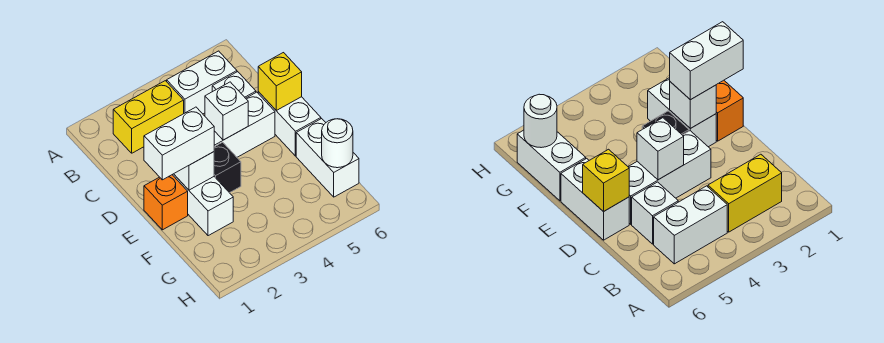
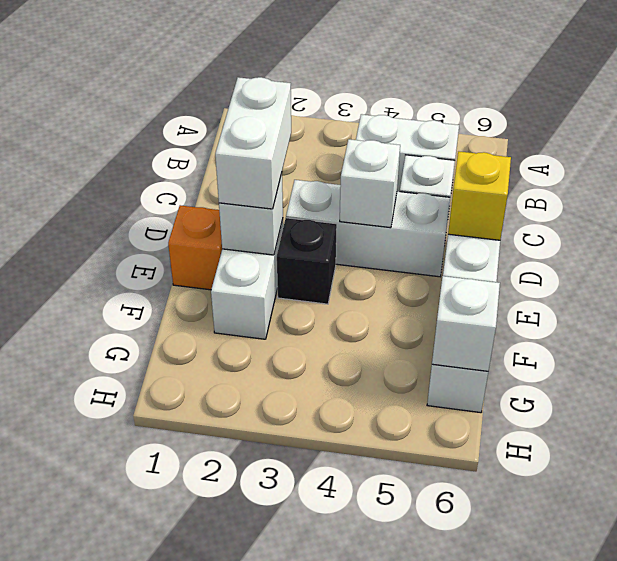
yellow 1x2 brick [113,81,184,153] -> none
white 1x2 brick [144,107,214,180] -> white 1x2 brick turned to [215,77,291,209]
white 1x1 round brick [322,119,353,168] -> white 1x1 brick [432,276,500,371]

